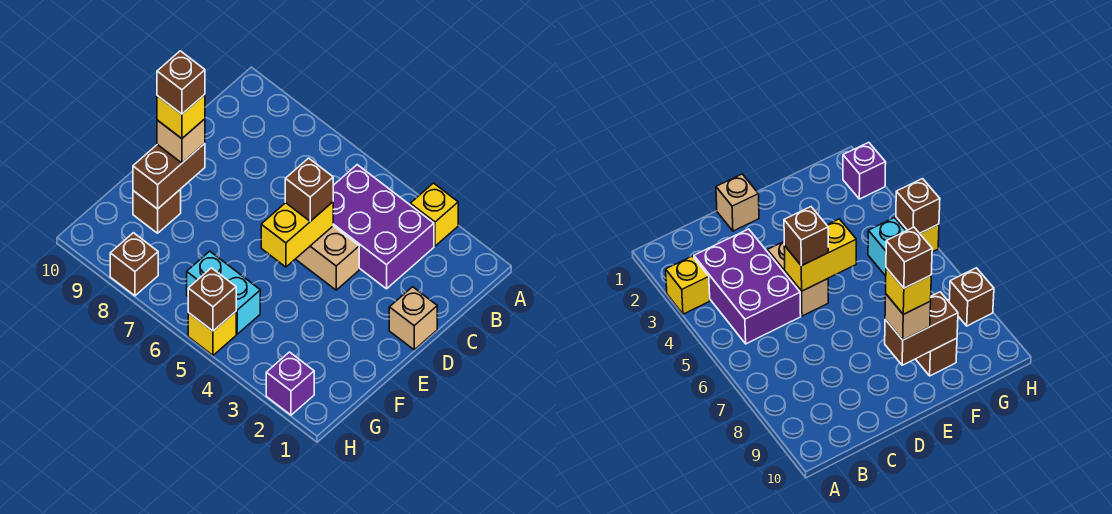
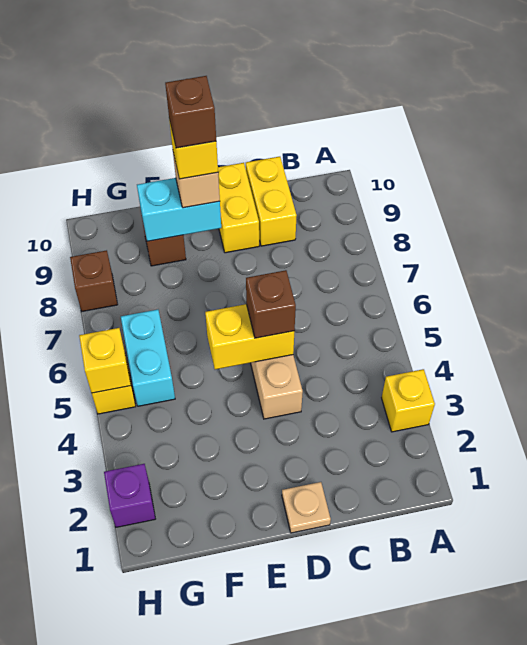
purple 2x3 brick [333,165,434,289] -> none
none -> yellow 1x2 brick [246,157,297,246]
tan 1x1 brick [389,287,437,350] -> tan 1x1 plate [282,482,331,533]
none -> yellow 1x2 brick [218,163,259,253]
brown 1x2 brick [133,143,205,209] -> cyan 1x2 brick [137,178,221,241]
brown 1x1 brick [188,268,236,331] -> yellow 1x1 brick [79,328,131,393]

